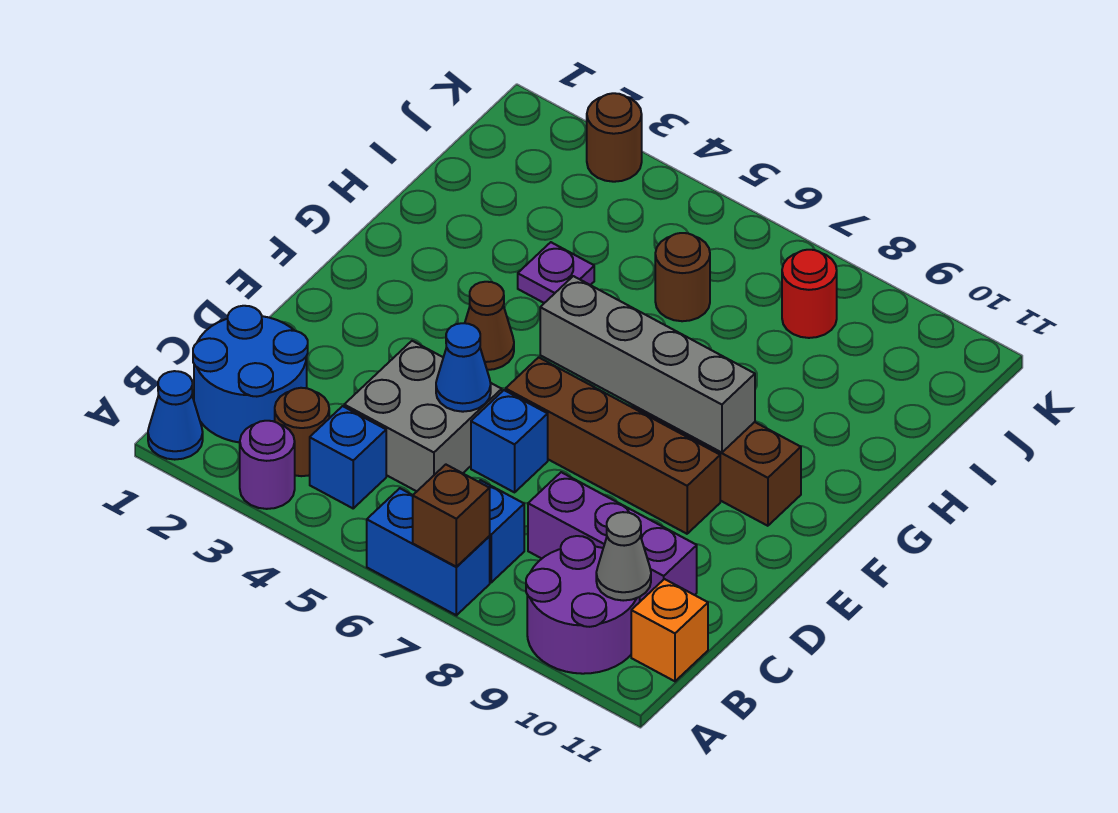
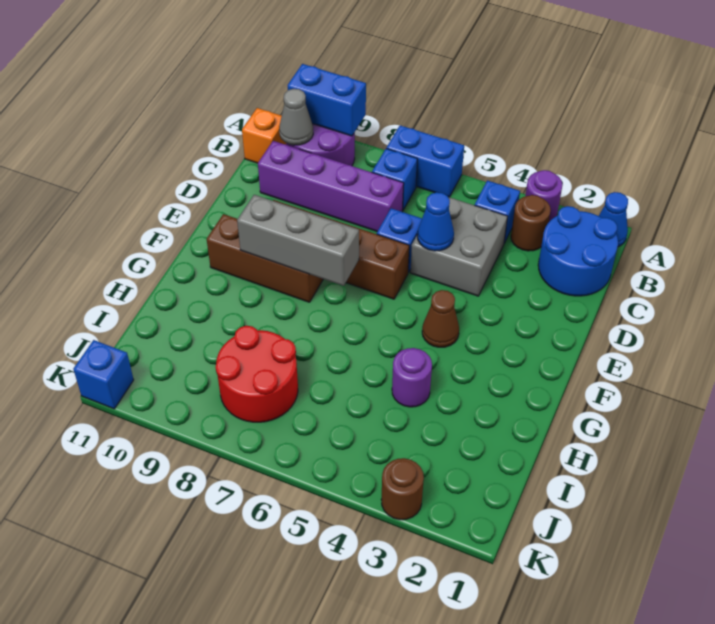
brown 1x1 brick [413,465,490,567] -> none
none -> blue 1x2 brick [288,64,366,136]
purple 1x3 brick [528,472,697,601] -> purple 1x4 brick [258,141,404,231]
grey 1x4 brick [540,276,755,453] -> grey 1x3 brick [237,195,359,286]
purple 1x1 plate [518,242,594,303] -> purple 1x1 round brick [392,348,432,407]
brown 1x1 round brick [655,233,710,321] -> none
red 1x1 round brick [782,250,837,338] -> red 2x2 round brick [216,326,298,422]
none -> blue 1x1 brick [73,340,134,409]

